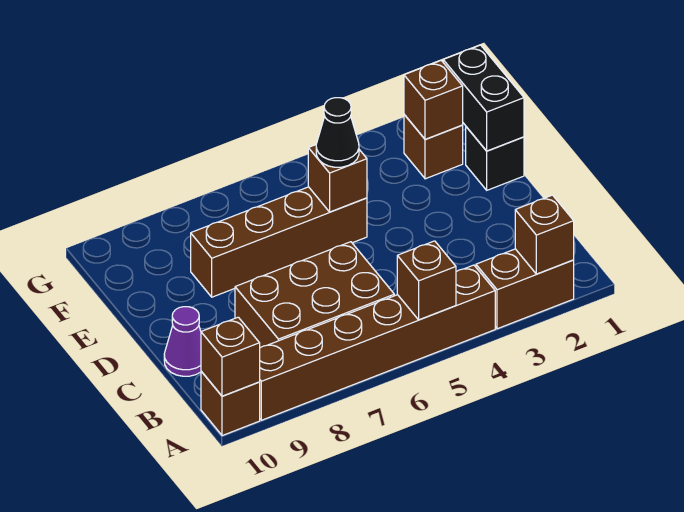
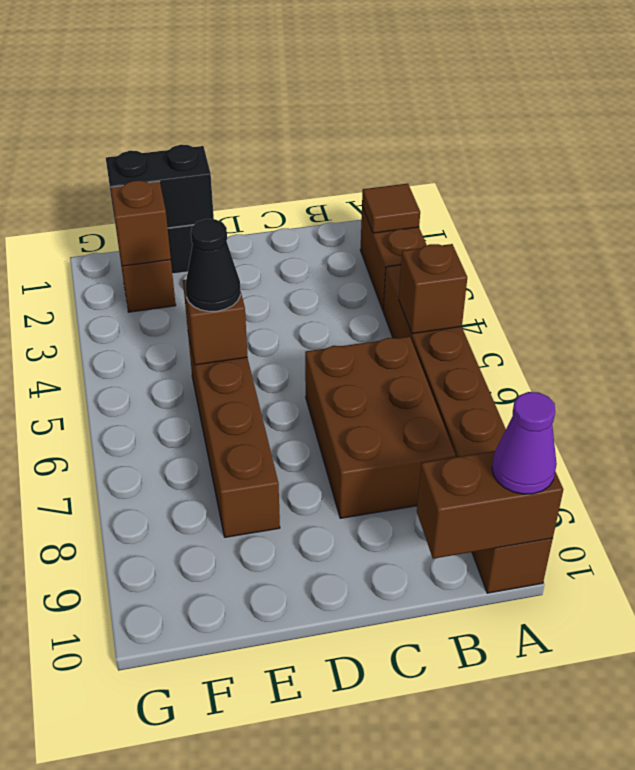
brown 1x1 brick [515,195,574,274] -> brown 1x1 tile [362,184,420,233]
brown 1x1 brick [201,317,260,396] -> brown 1x2 brick [417,451,563,559]
purple 1x1 cone [164,307,201,376] -> purple 1x1 cone moved to [492,392,557,494]

